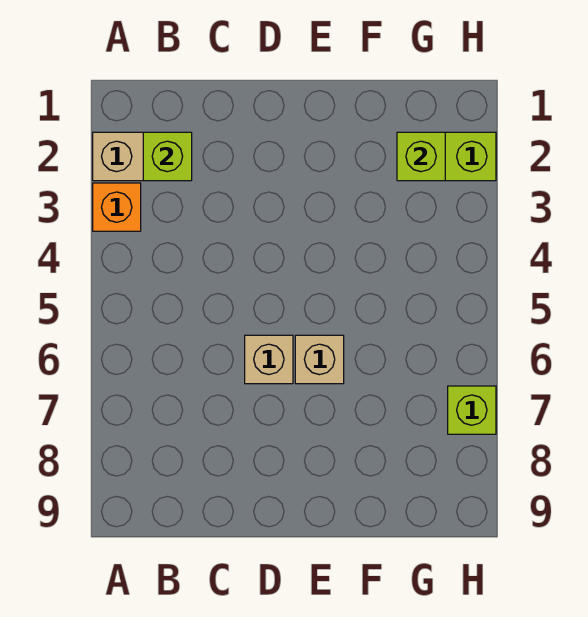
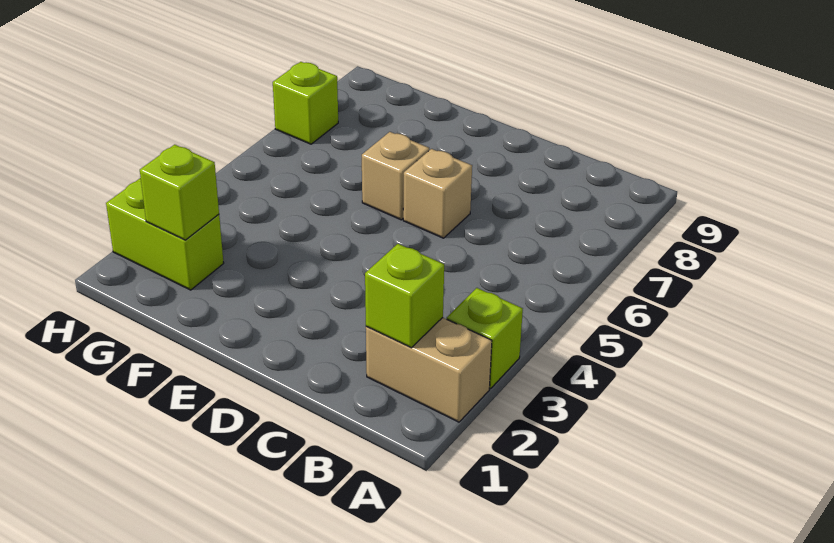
orange 1x1 brick [93,183,141,231] -> lime 1x1 brick [447,288,523,389]

